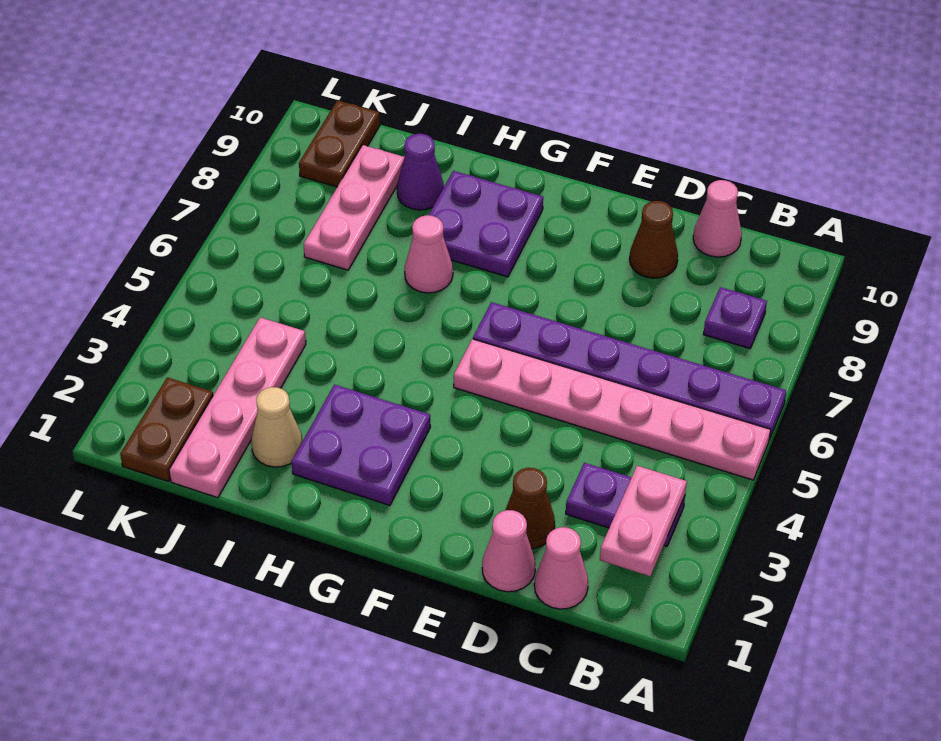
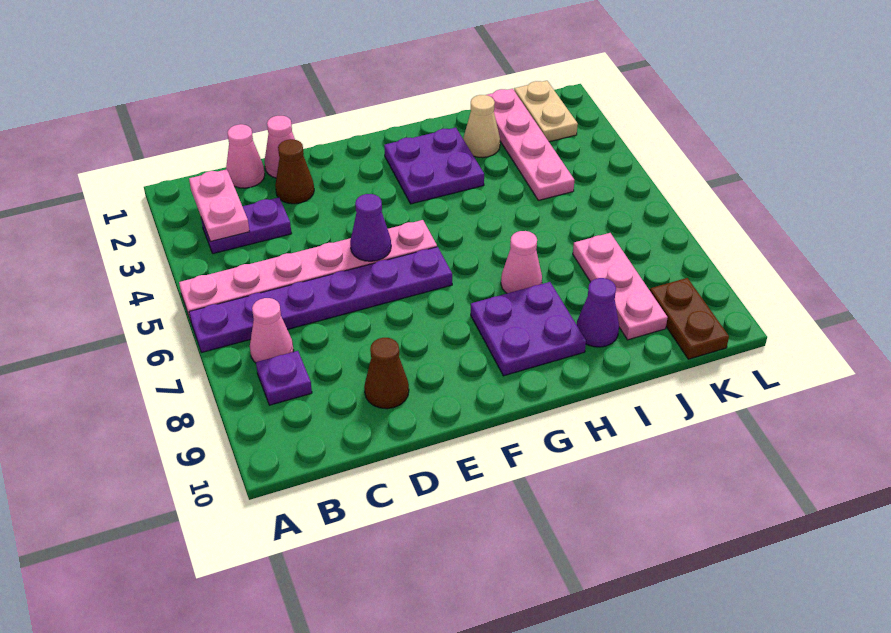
pink 1x1 cone [693,180,742,257] -> pink 1x1 cone moved to [250,298,294,363]
none -> purple 1x1 cone [350,194,391,261]
brown 1x2 plate [120,377,213,481] -> tan 1x2 plate [514,81,578,142]

